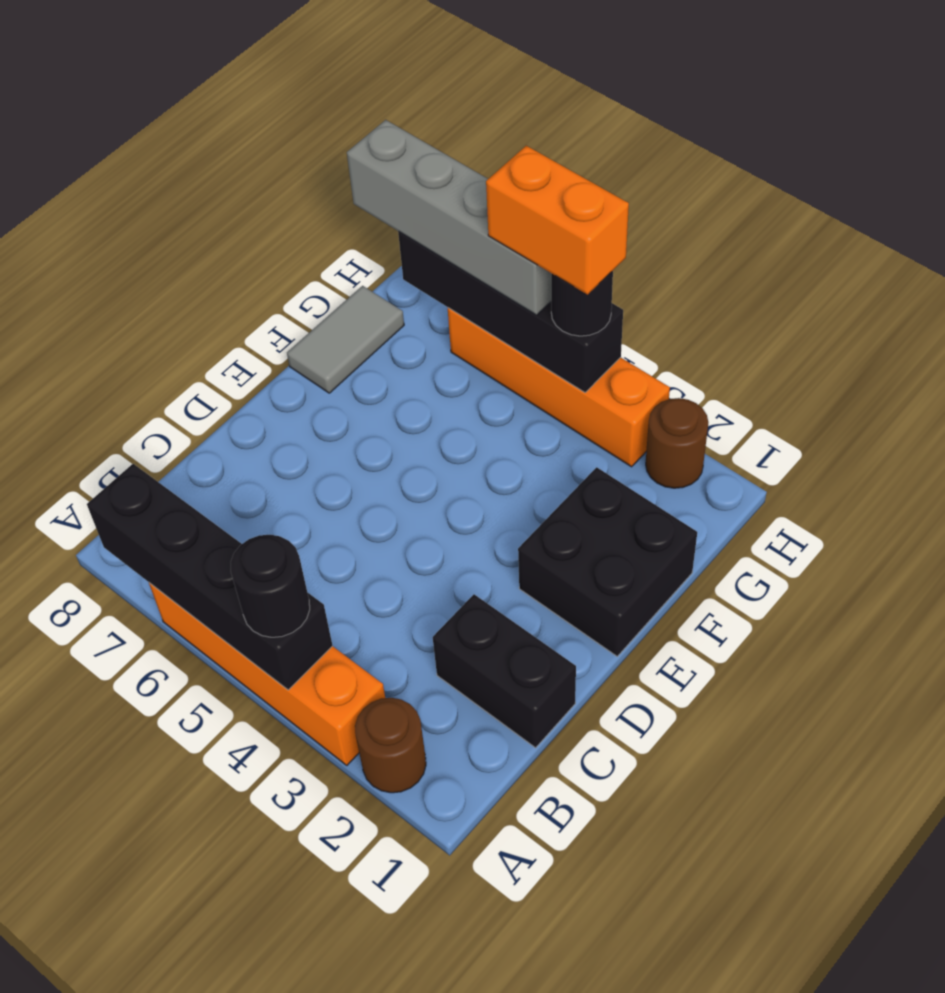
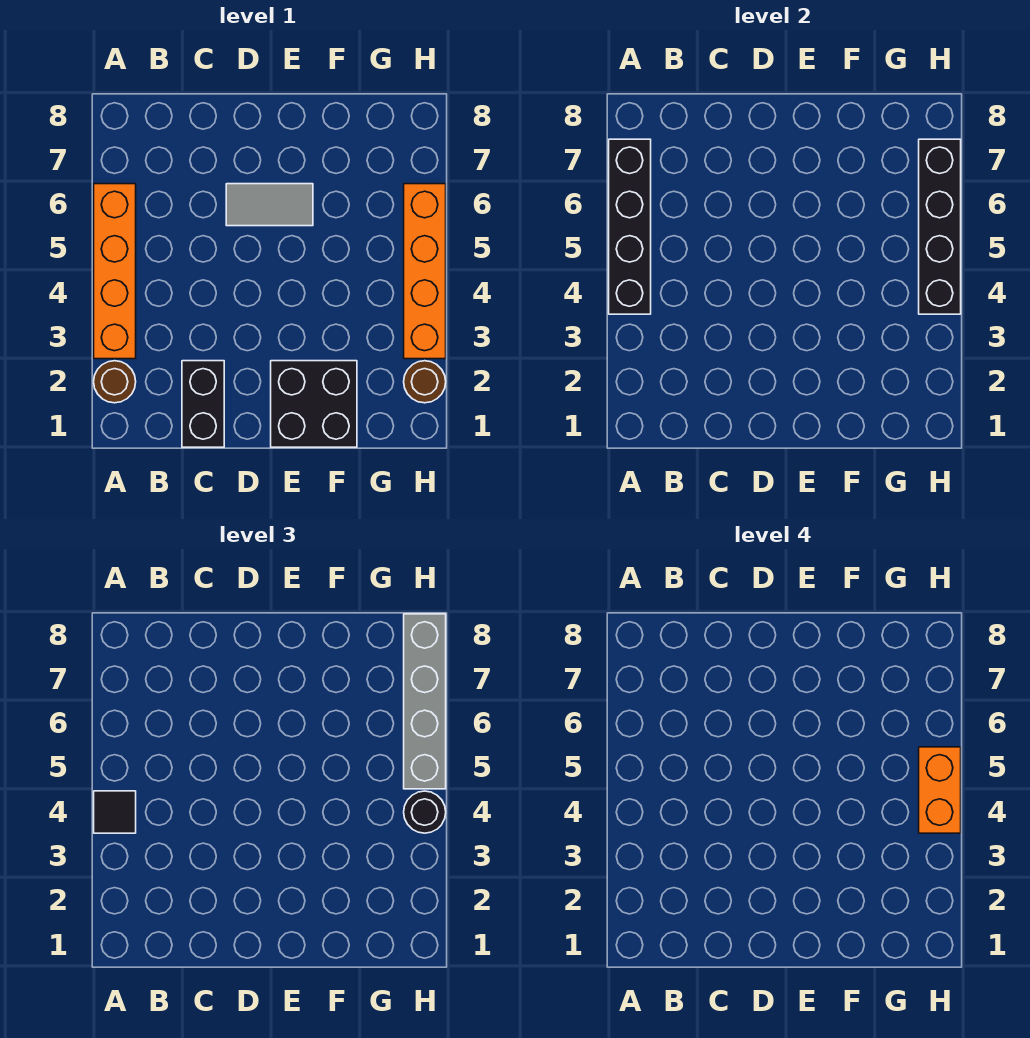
black 1x1 round brick [231,535,310,637] -> black 1x1 tile [94,791,136,833]
grey 1x2 tile [287,286,404,393] -> grey 1x2 tile moved to [226,184,313,226]

